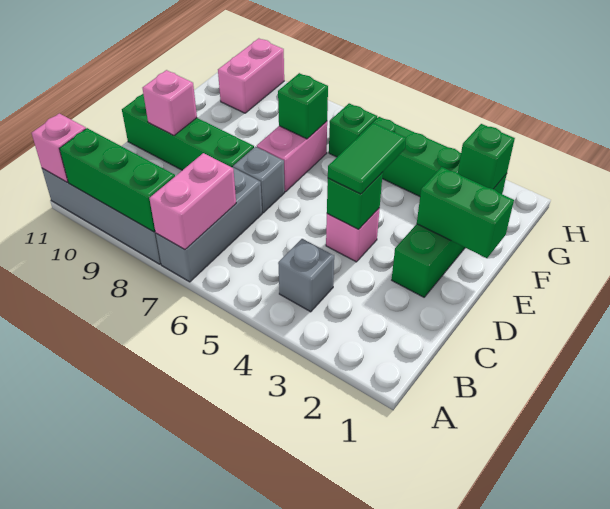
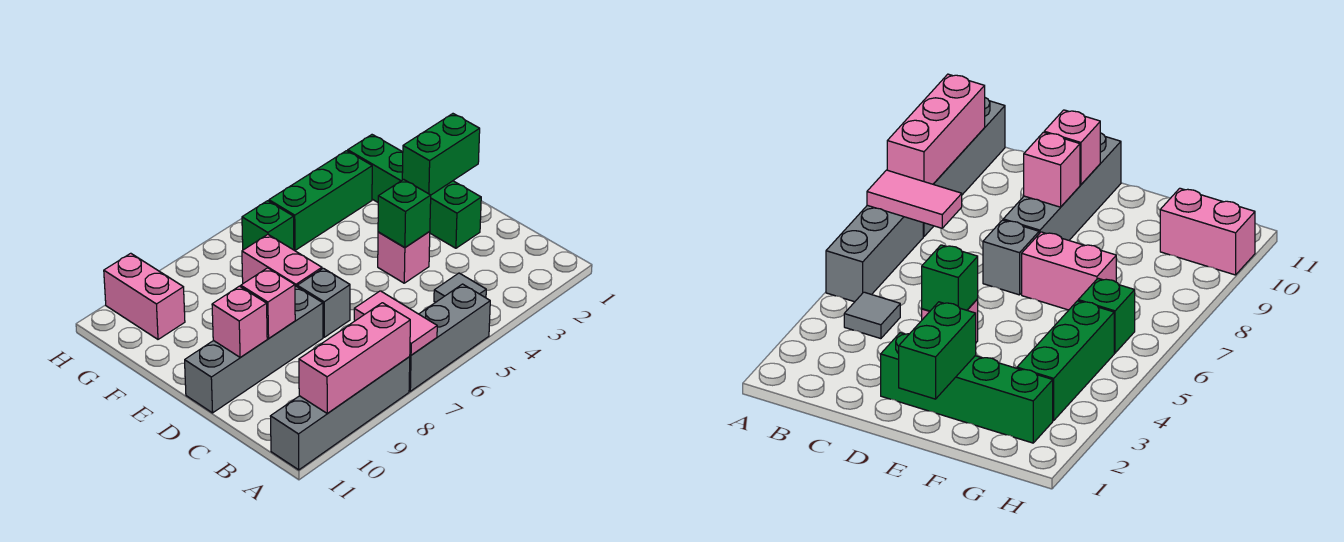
grey 1x3 brick [156,167,262,282] -> grey 1x3 brick turned to [409,284,490,391]
pink 1x2 brick [149,153,236,250] -> pink 1x2 tile [354,291,437,355]
green 1x3 brick [59,128,175,232] -> pink 1x3 brick [299,303,410,413]
pink 1x1 brick [32,113,86,182] -> pink 1x1 brick moved to [241,268,295,338]
grey 1x1 brick [278,239,334,312] -> grey 1x1 tile [434,273,486,302]
green 1x2 tile [328,123,406,194] -> none
green 1x4 brick [122,94,254,170] -> grey 1x4 brick [185,286,323,413]
green 1x1 brick [278,73,328,139] -> none
green 1x1 brick [458,124,515,189] -> none

